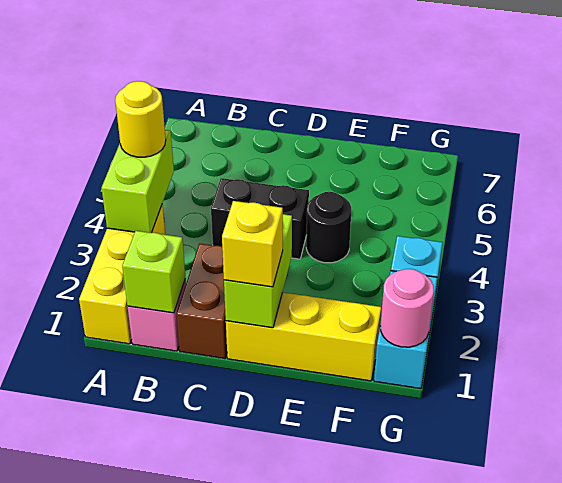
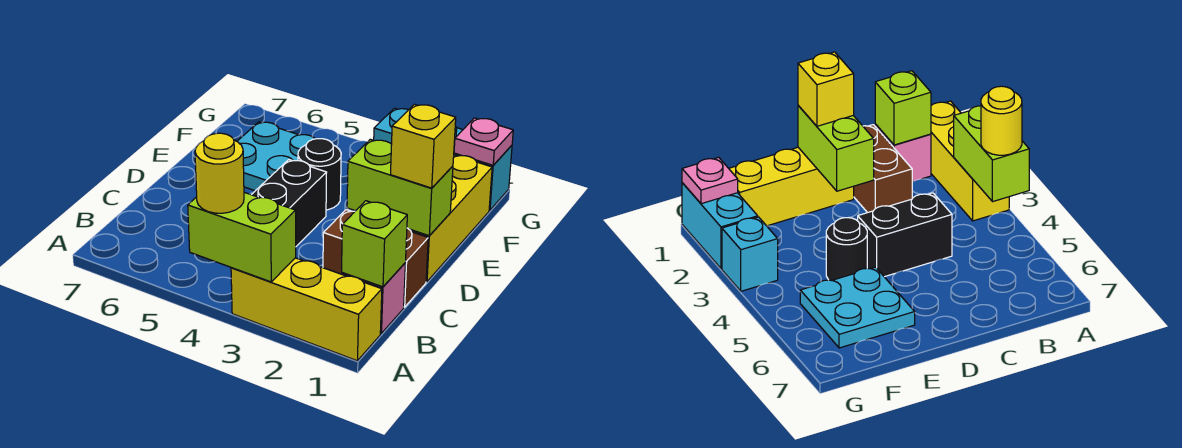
none -> cyan 2x2 plate [237,122,315,191]
pink 1x1 round brick [380,269,434,347] -> pink 1x1 plate [454,118,513,165]

